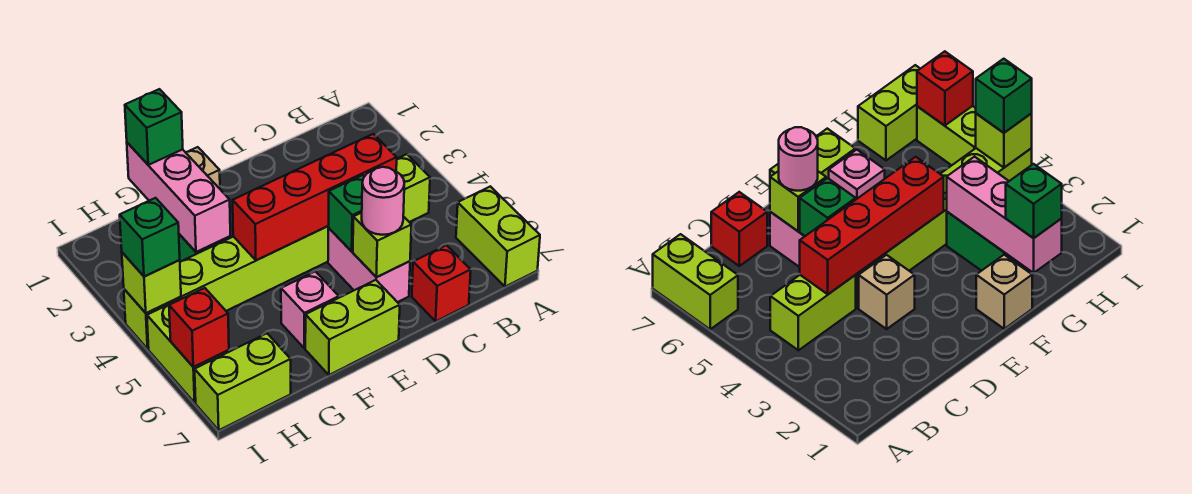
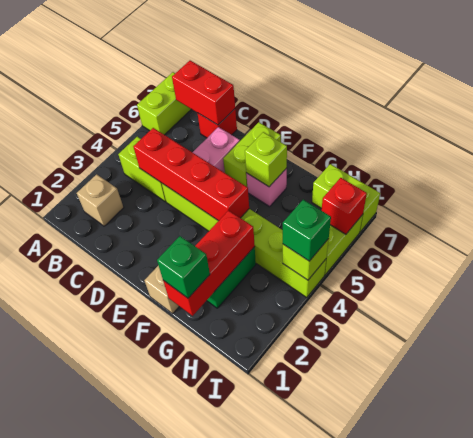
none -> red 1x2 brick [172,61,235,125]
tan 1x1 brick [859,255,915,329] -> tan 1x1 brick moved to [77,174,124,226]
green 1x1 brick [328,175,364,251] -> none
lime 1x1 brick [353,213,411,277] -> lime 1x1 brick moved to [245,132,287,187]
pink 1x1 round brick [362,167,404,235] -> none
lime 1x2 brick [305,280,400,375] -> lime 1x2 brick turned to [223,122,281,187]
pink 1x3 brick [127,143,230,252] -> red 1x3 brick [163,210,255,316]

